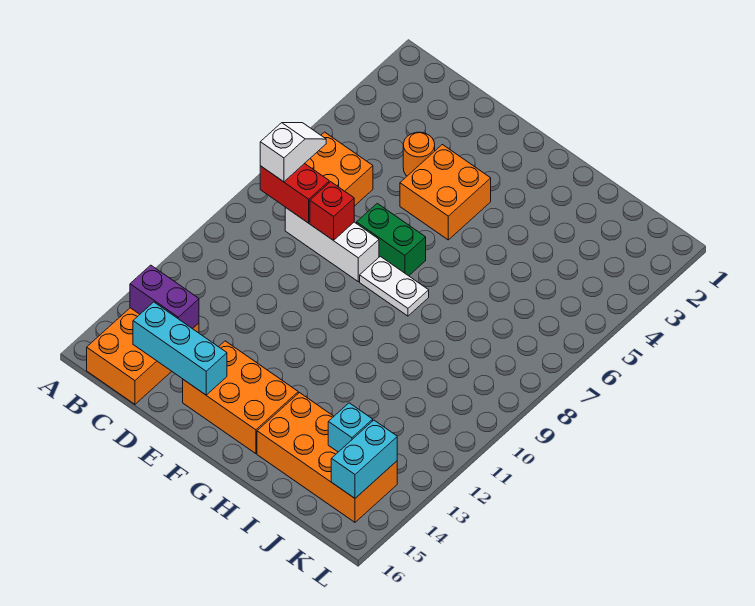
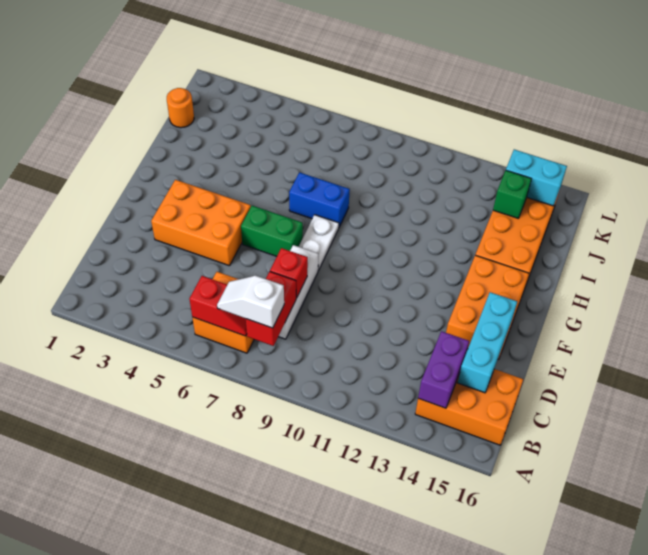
none -> red 1x2 slope [190,276,247,336]
orange 1x1 round brick [403,132,435,176] -> orange 1x1 round brick moved to [167,88,194,128]
orange 2x2 brick [400,145,491,240] -> orange 2x3 brick [151,180,251,266]
green 1x2 brick [357,203,426,276] -> green 1x2 brick turned to [241,206,303,256]
none -> blue 1x2 brick [289,172,350,227]
cyan 1x1 brick [328,403,373,452] -> green 1x1 brick [493,170,531,218]

